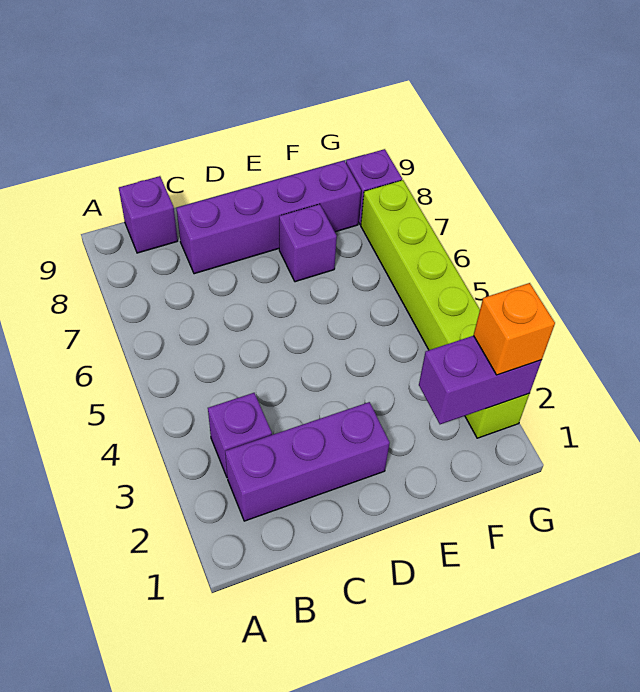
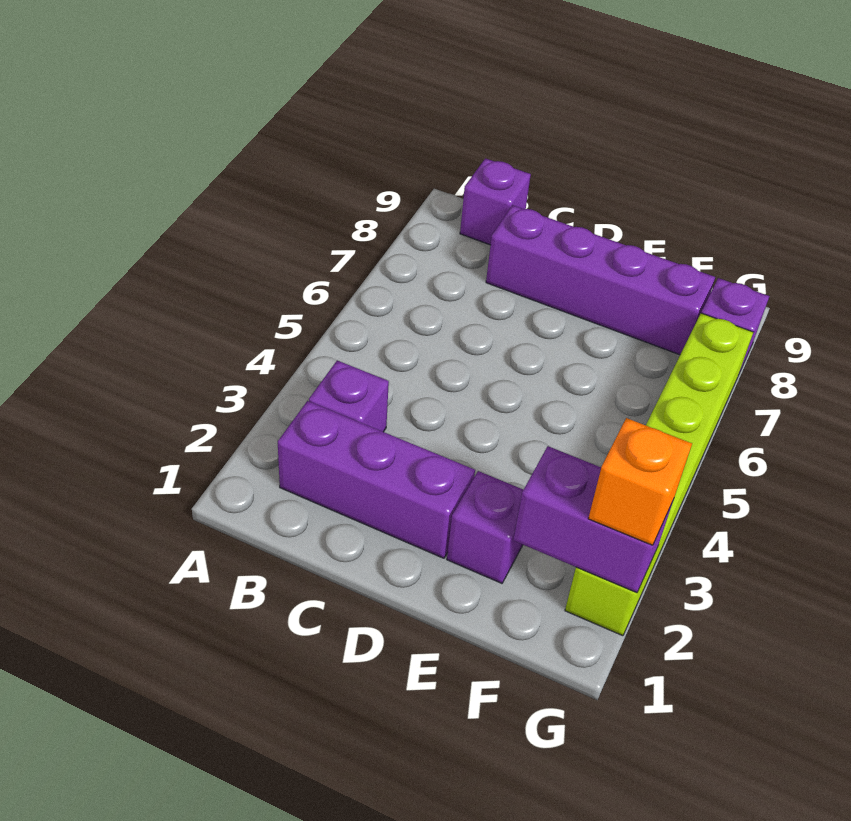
purple 1x1 brick [279,204,337,282] -> purple 1x1 brick moved to [447,471,523,583]

